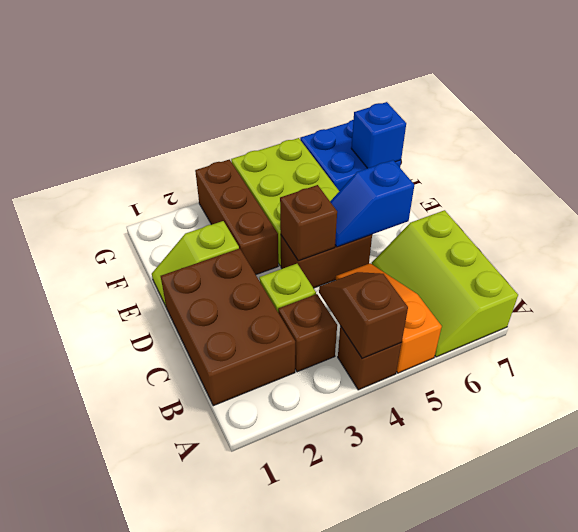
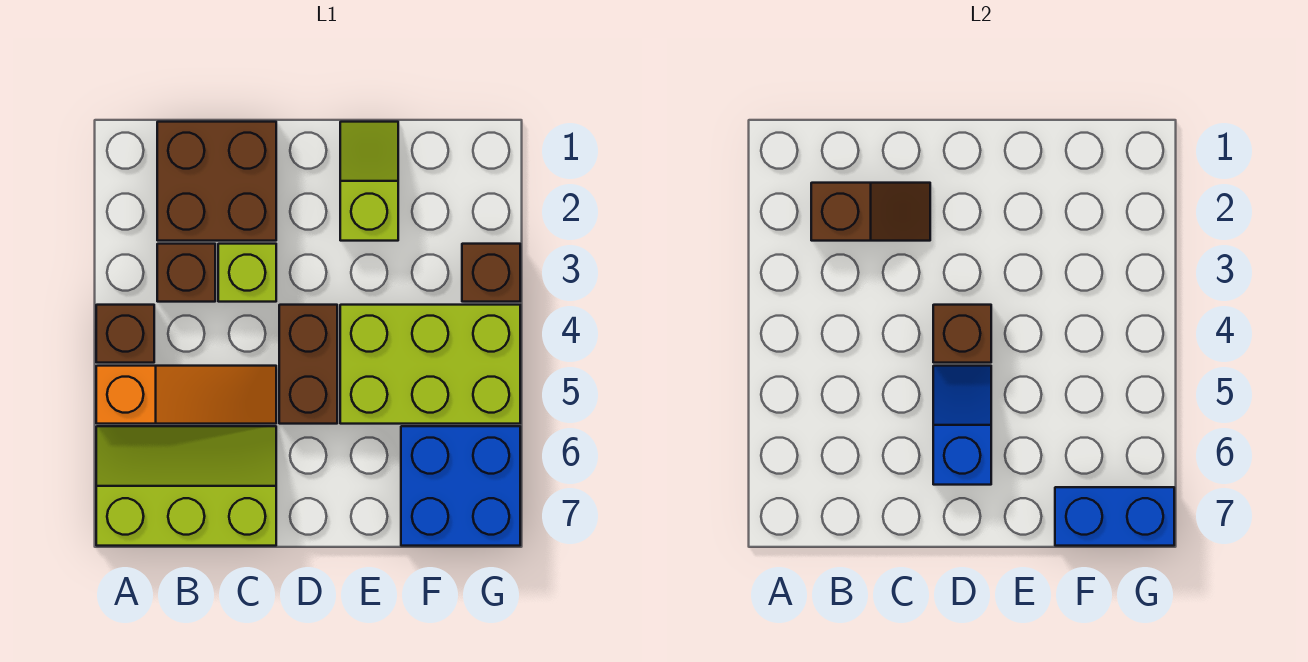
brown 1x2 slope [319,272,408,359] -> brown 1x2 slope moved to [811,183,930,241]
brown 2x3 brick [161,248,295,406] -> brown 2x2 brick [157,122,276,241]
brown 1x3 brick [195,160,278,275] -> brown 1x1 brick [462,244,520,302]
blue 1x1 brick [351,102,406,168] -> blue 1x2 brick [1055,487,1174,546]

